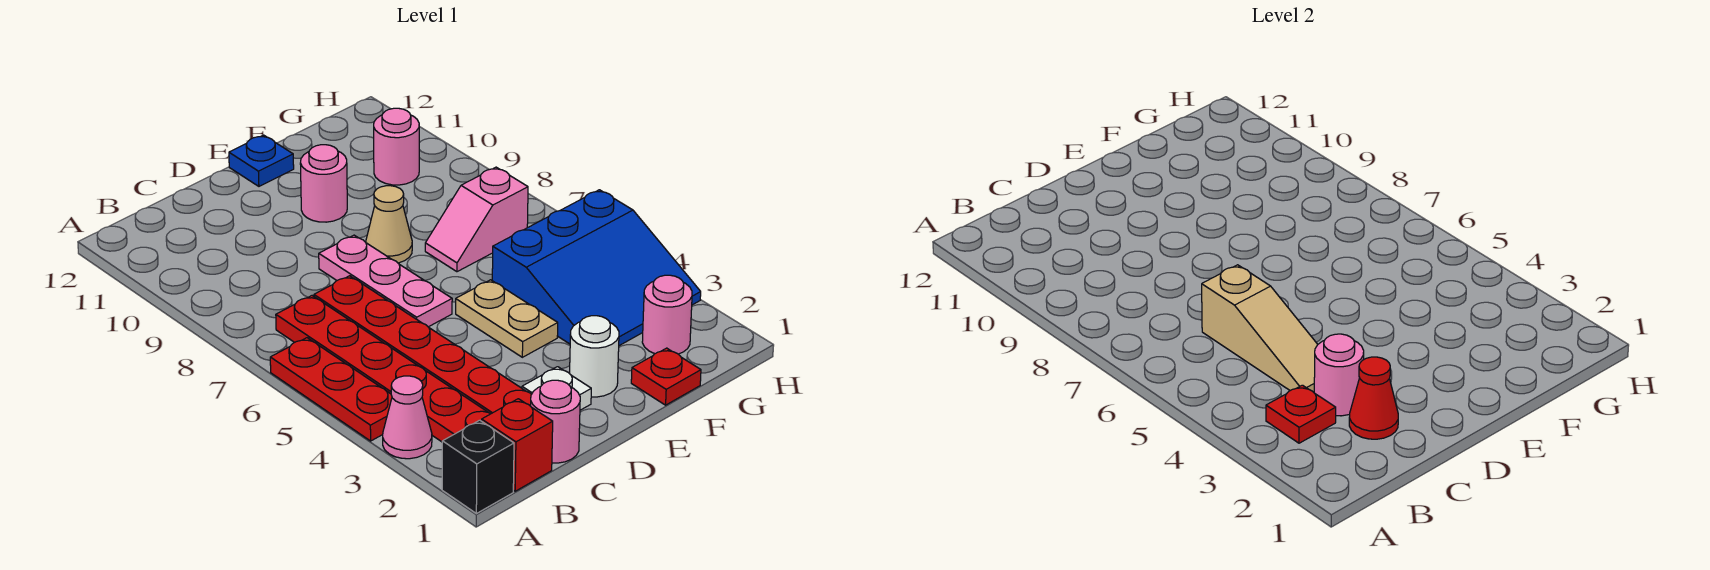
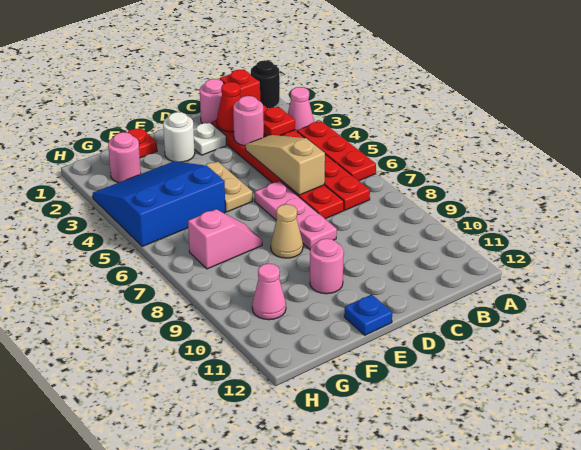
black 1x1 brick [442,420,514,514] -> black 1x1 round brick [251,60,280,108]
pink 1x1 round brick [374,108,419,185] -> pink 1x1 cone [252,264,286,320]

